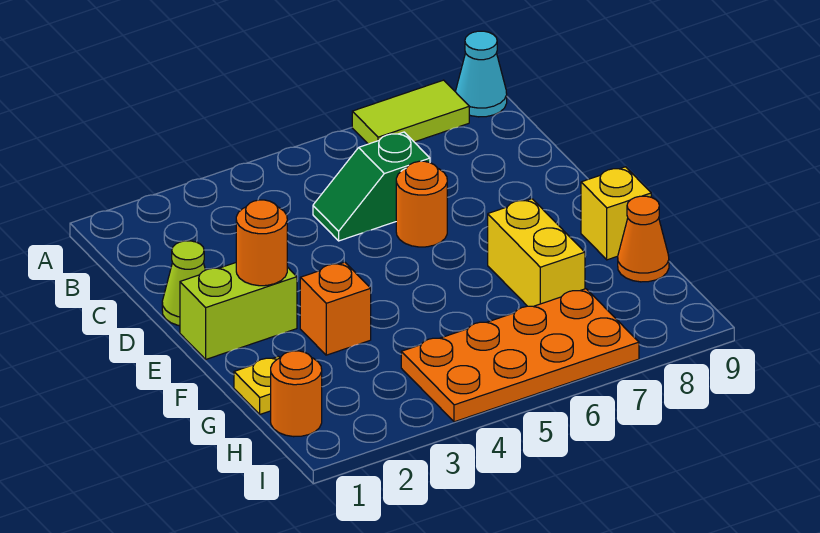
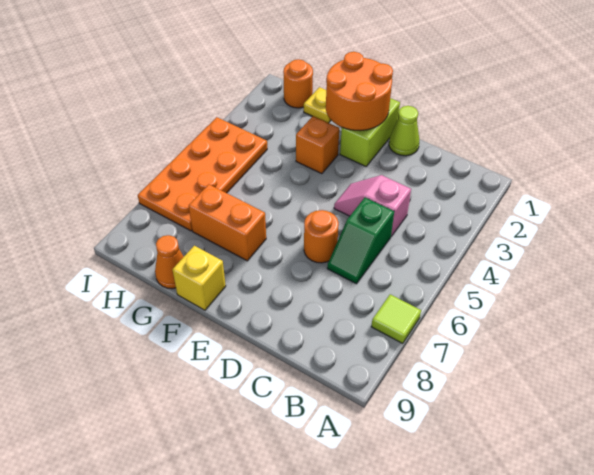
lime 1x2 tile [352,80,469,144] -> lime 1x1 tile [371,294,421,344]
cyan 1x1 cone [455,31,507,117] -> none
none -> pink 1x2 slope [334,175,411,236]
green 1x2 slope [313,132,430,241] -> green 1x2 slope turned to [327,198,394,284]
orange 1x1 round brick [236,200,287,286] -> orange 2x2 round brick [326,52,393,131]
yellow 1x2 brick [488,199,585,306] -> orange 1x2 brick [189,184,266,261]

